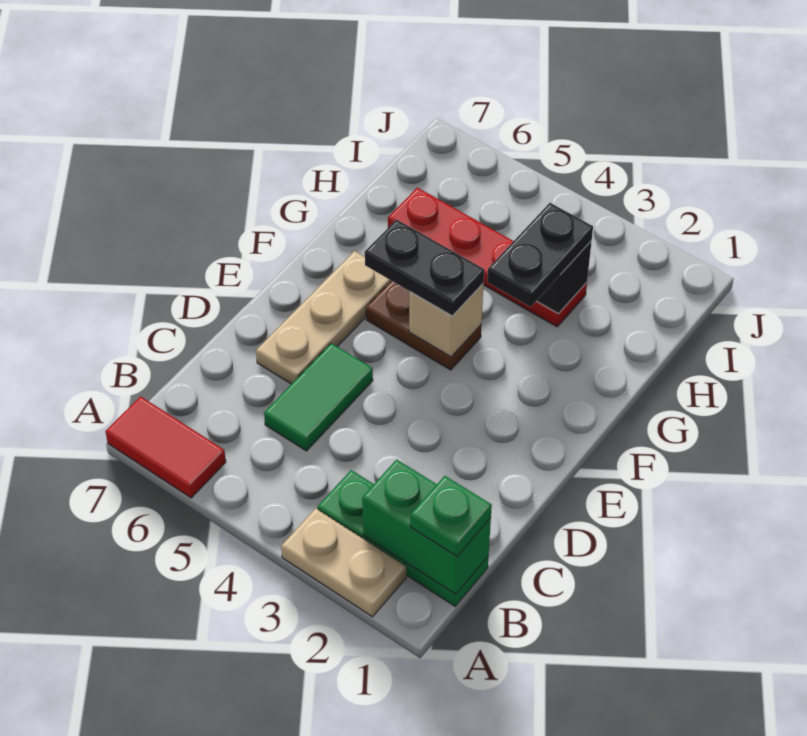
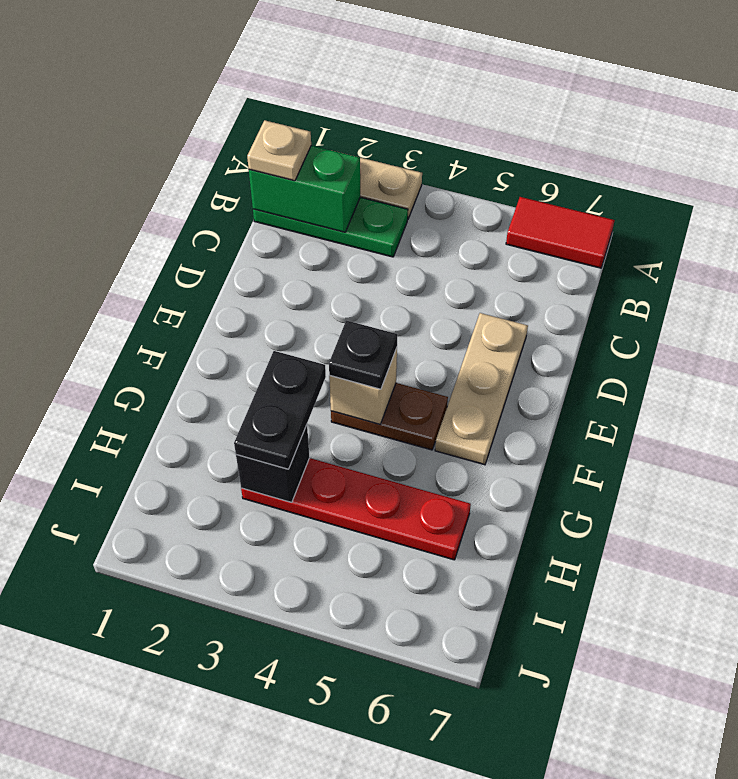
green 1x1 plate [410,476,492,556] -> tan 1x1 plate [247,120,311,181]
green 1x2 tile [264,343,373,451] -> none
black 1x2 plate [365,220,484,316] -> black 1x1 plate [329,320,397,389]

